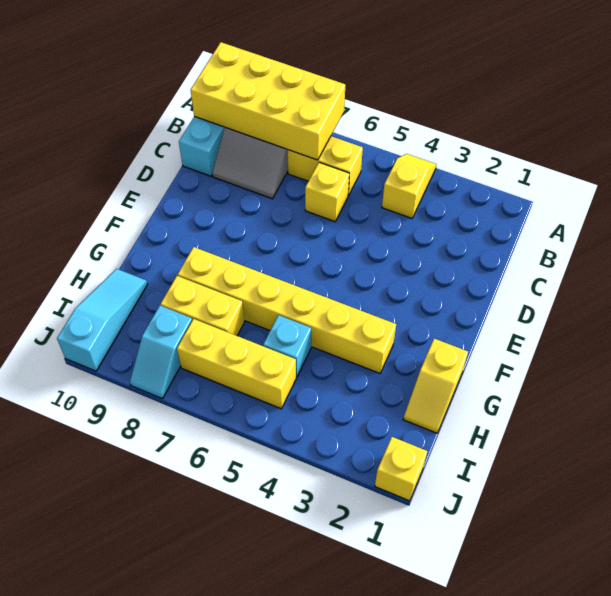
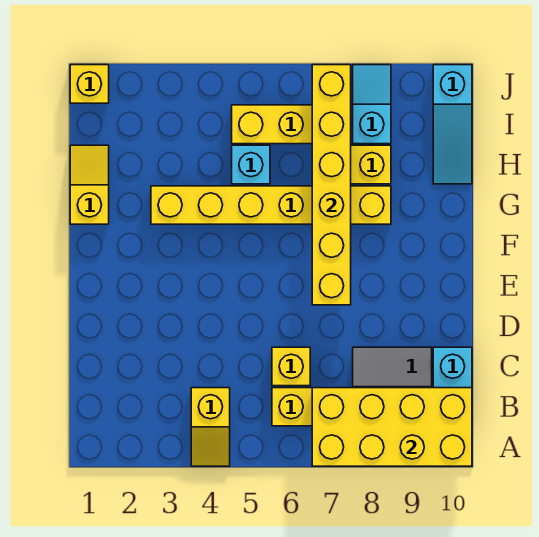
none -> yellow 1x6 brick [312,65,351,305]

